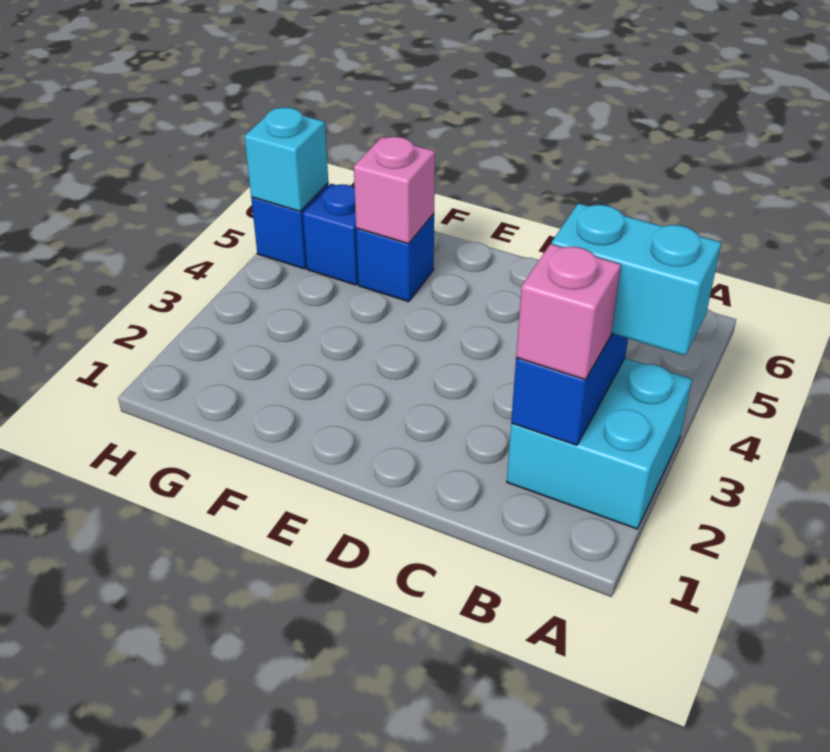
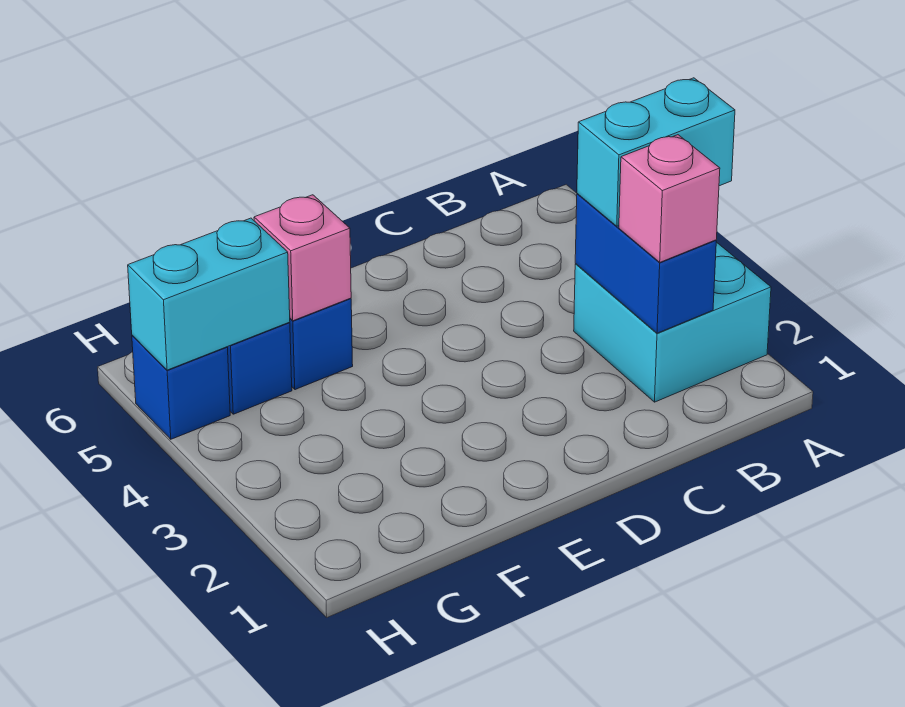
cyan 1x1 brick [244,107,328,211] -> cyan 1x2 brick [128,218,290,370]

